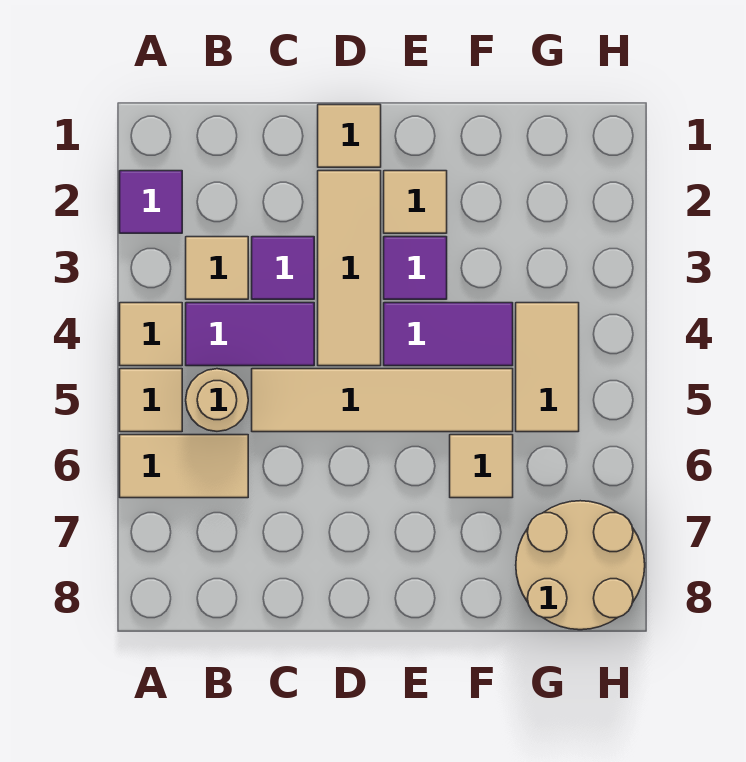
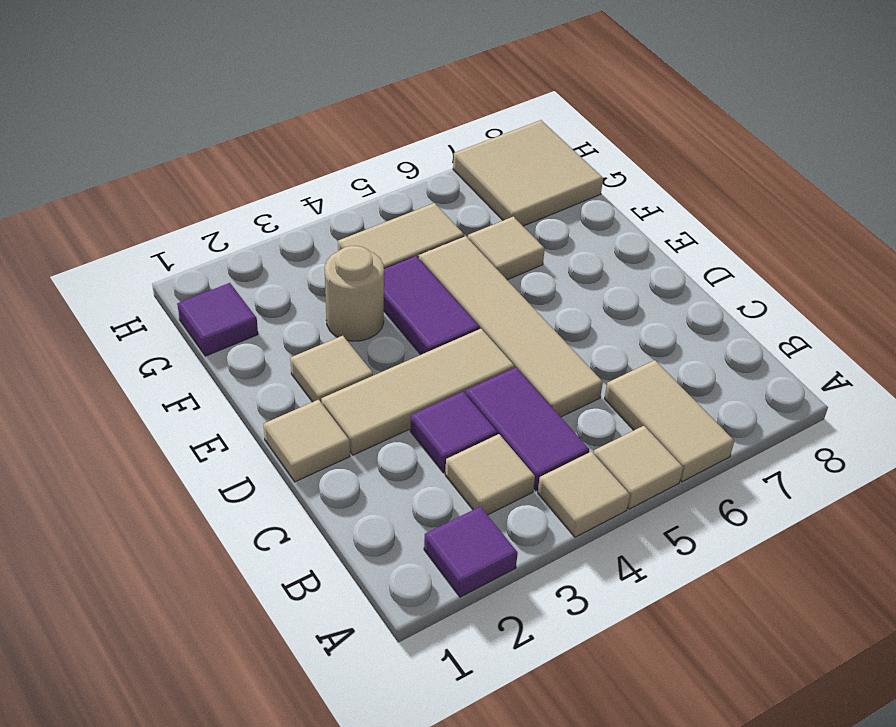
tan 1x1 round brick [186,369,248,431] -> tan 1x1 round brick moved to [325,246,384,341]
purple 1x1 tile [384,237,447,299] -> purple 1x1 tile moved to [177,283,258,356]
tan 2x2 round brick [516,501,645,630] -> tan 2x2 tile [453,120,603,226]

